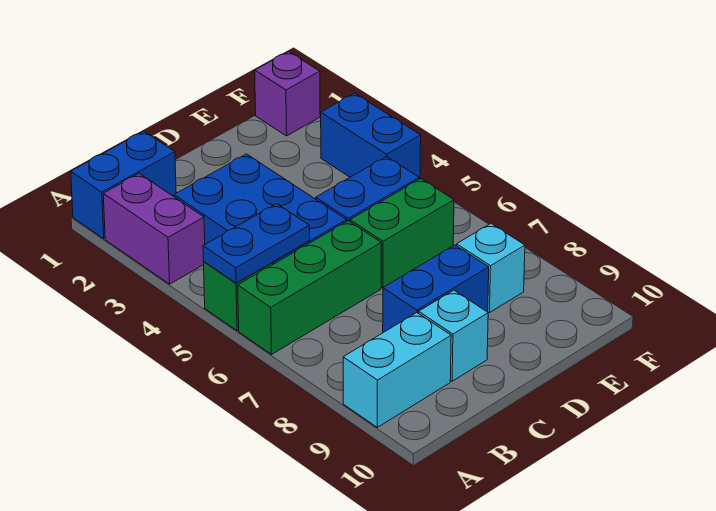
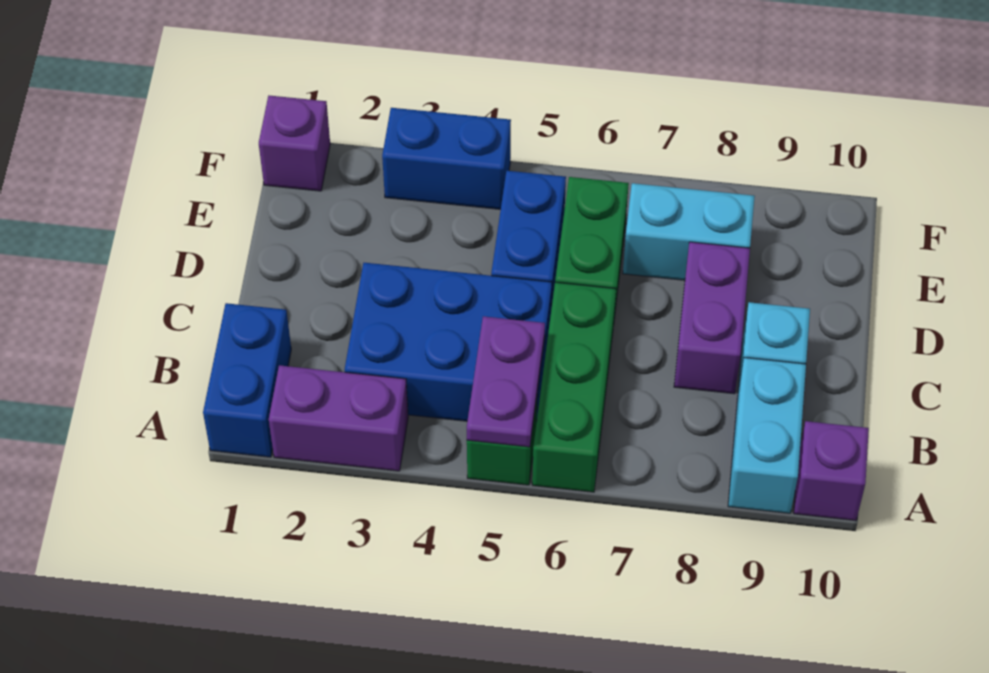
blue 1x2 plate [203,204,310,283] -> purple 1x2 plate [467,316,545,447]
none -> purple 1x1 brick [794,421,869,521]
blue 1x2 brick [383,245,489,333] -> purple 1x2 brick [674,242,750,394]
cyan 1x1 brick [457,224,525,313] -> cyan 1x2 brick [623,183,755,280]

